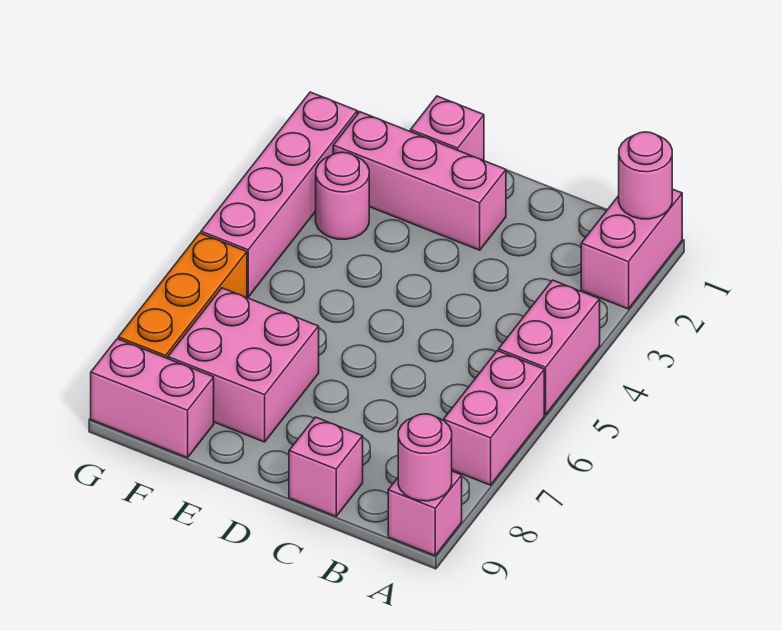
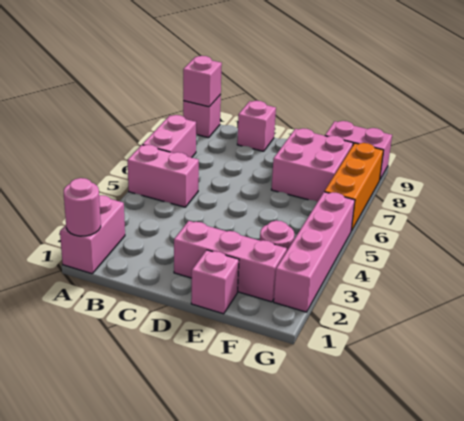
pink 1x2 brick [499,280,600,415] -> pink 1x2 brick turned to [128,145,199,207]
pink 1x1 round brick [398,414,452,501] -> pink 1x1 brick [183,56,222,107]

